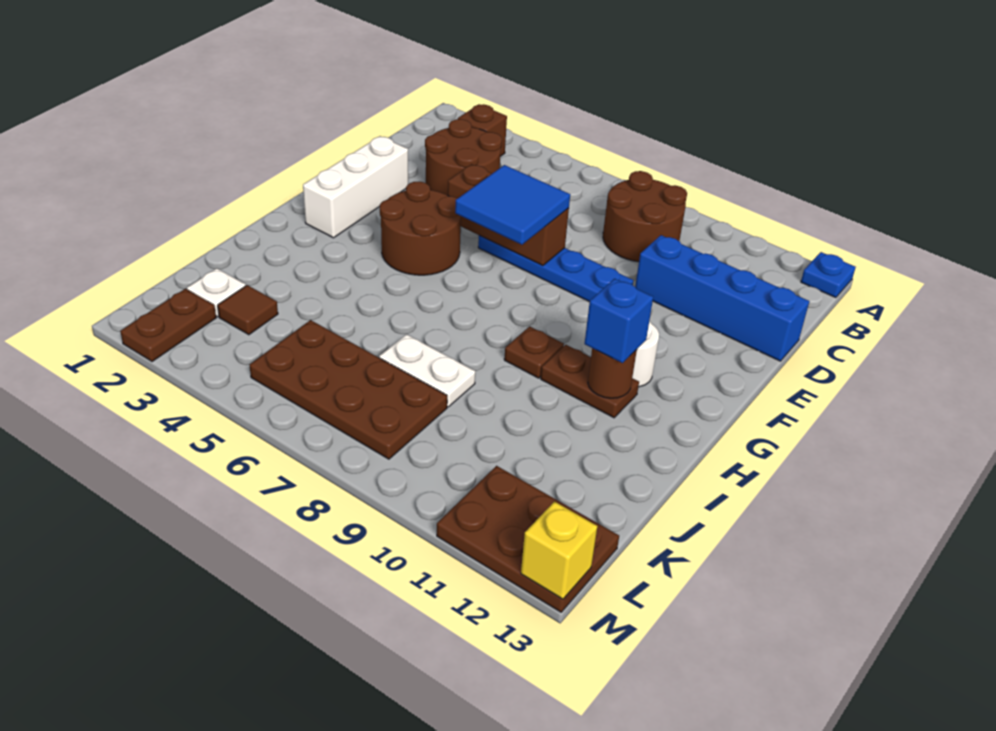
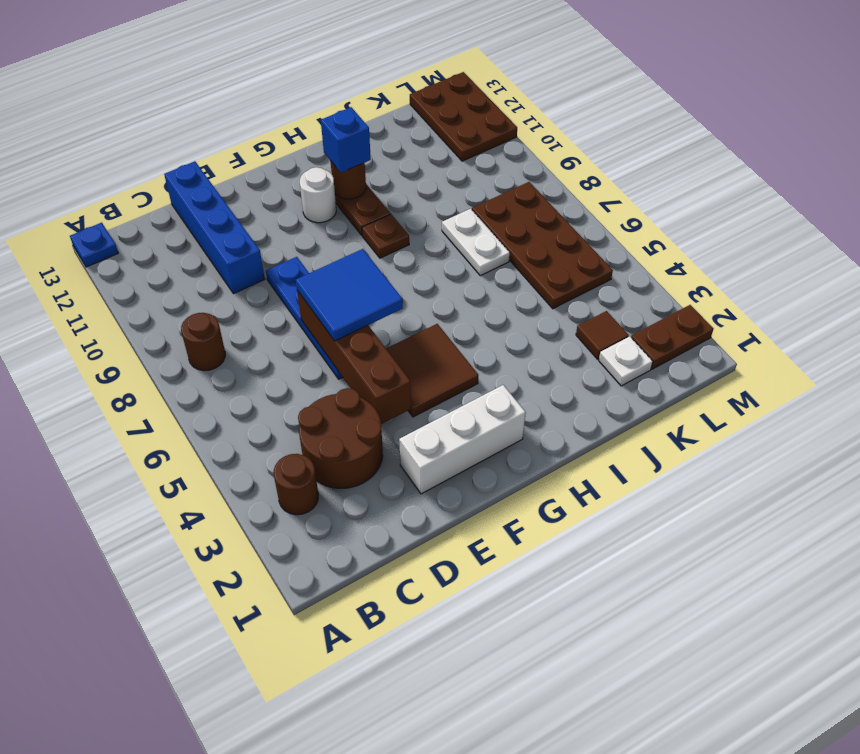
brown 1x1 brick [458,104,507,157] -> brown 1x1 round brick [274,454,318,515]
brown 2x2 round brick [603,171,687,262] -> brown 1x1 round brick [181,313,225,370]
brown 1x3 brick [448,164,569,266] -> brown 1x4 brick [297,291,411,424]
brown 2x2 round brick [380,181,461,275] -> brown 2x2 tile [386,324,478,417]
yellow 1x1 brick [521,502,597,599] -> none

